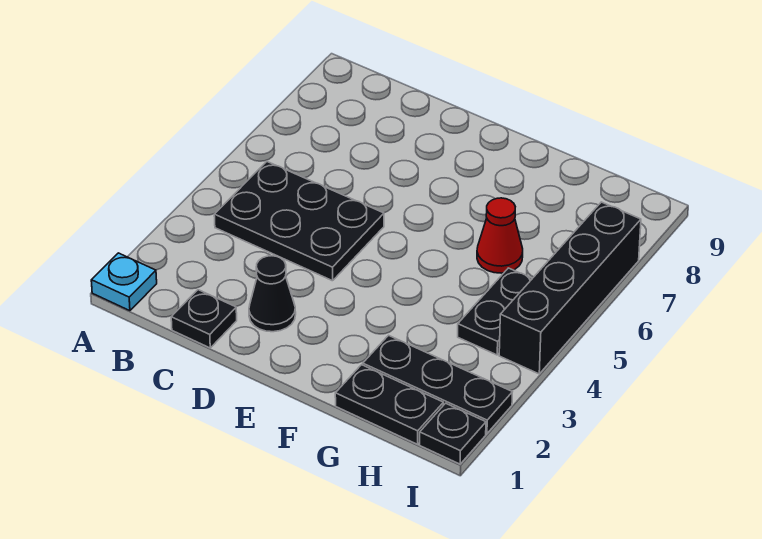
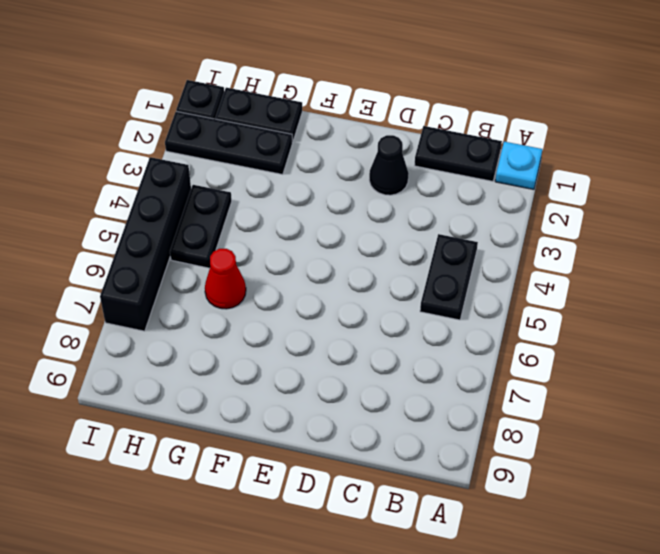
black 2x3 plate [214,162,384,281] -> black 1x2 plate [420,234,478,320]
black 1x1 plate [171,290,237,348] -> black 1x2 plate [414,126,502,181]

